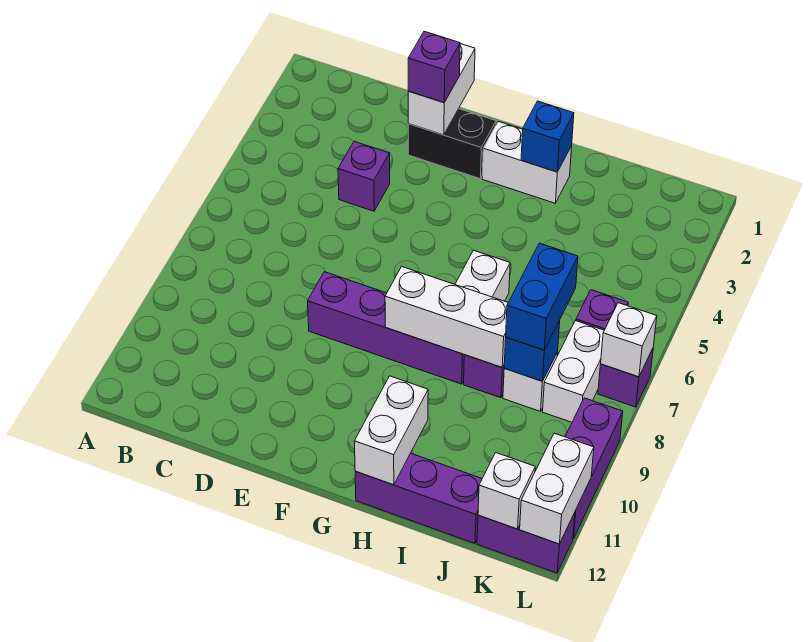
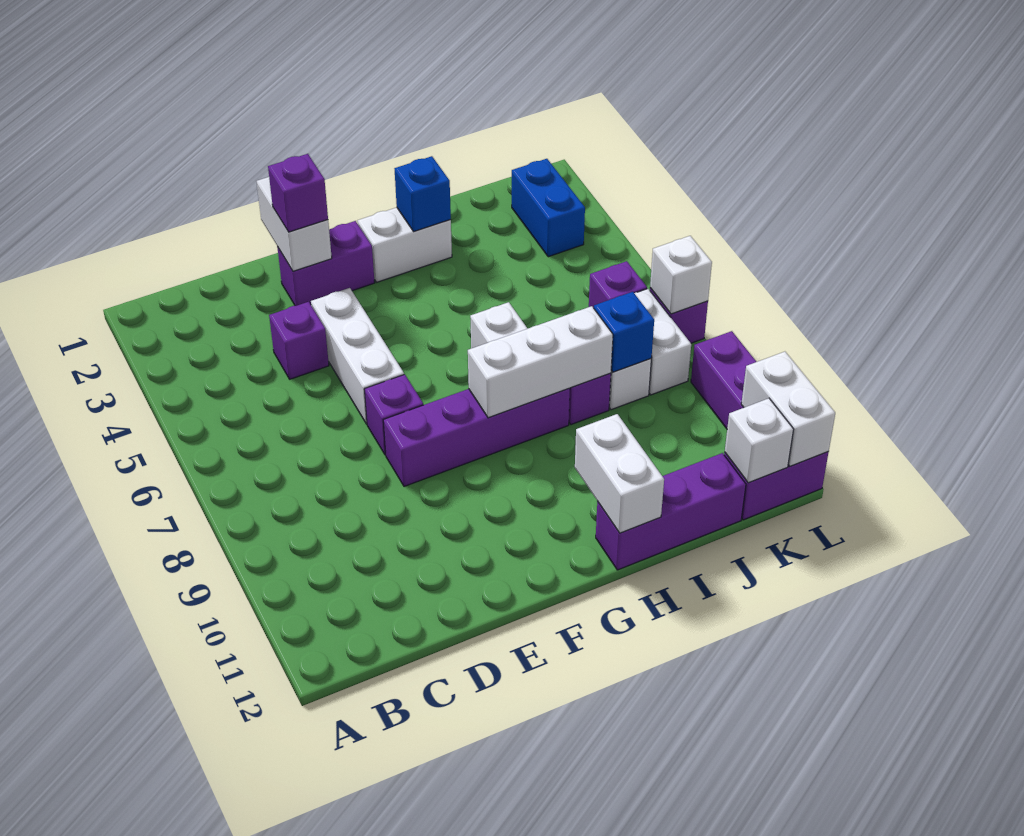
black 1x2 brick [408,109,496,179] -> purple 1x2 brick [277,221,375,306]
none -> white 1x3 brick [311,288,404,424]
none -> purple 1x1 brick [364,374,423,455]
blue 1x2 brick [506,243,578,350] -> blue 1x2 brick moved to [512,159,585,257]

